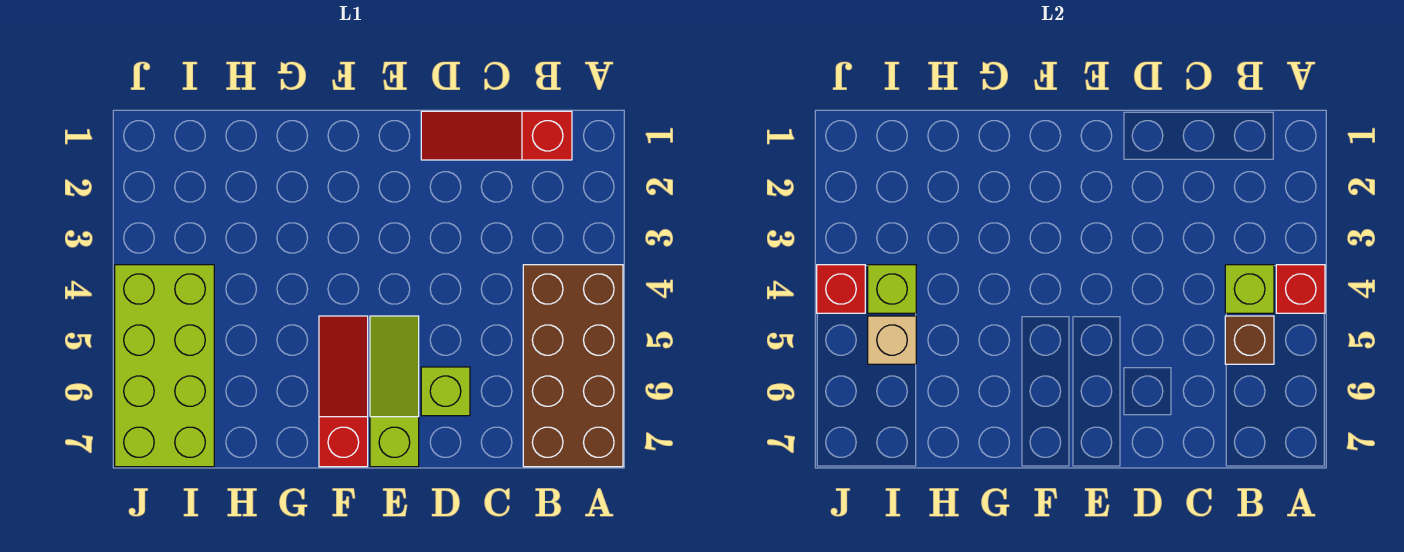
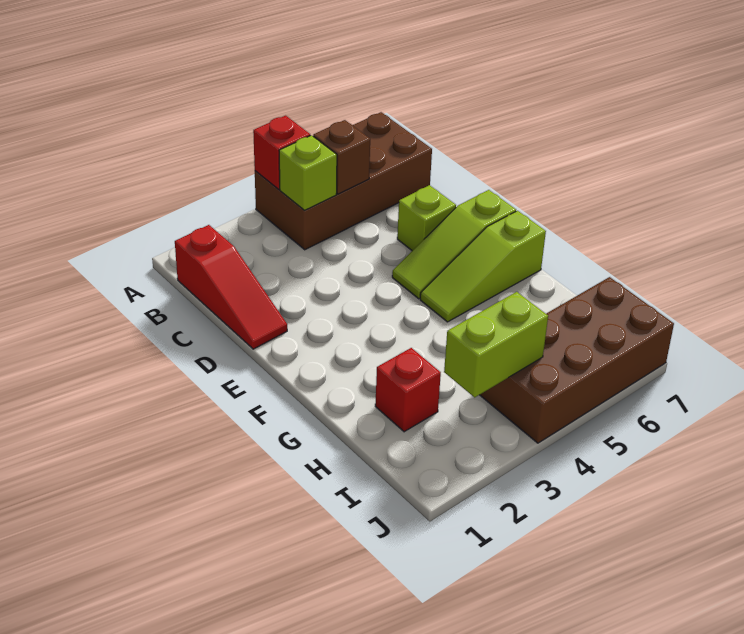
red 1x3 slope [319,316,368,467] -> lime 1x3 slope [420,211,546,322]
lime 2x4 brick [115,265,214,467] -> brown 2x4 brick [480,277,674,443]
lime 1x1 brick [868,265,916,313] -> lime 1x2 brick [444,292,548,397]
tan 1x1 brick [868,316,916,364] -> none
red 1x1 brick [817,265,865,313] -> red 1x1 brick moved to [375,348,441,432]

